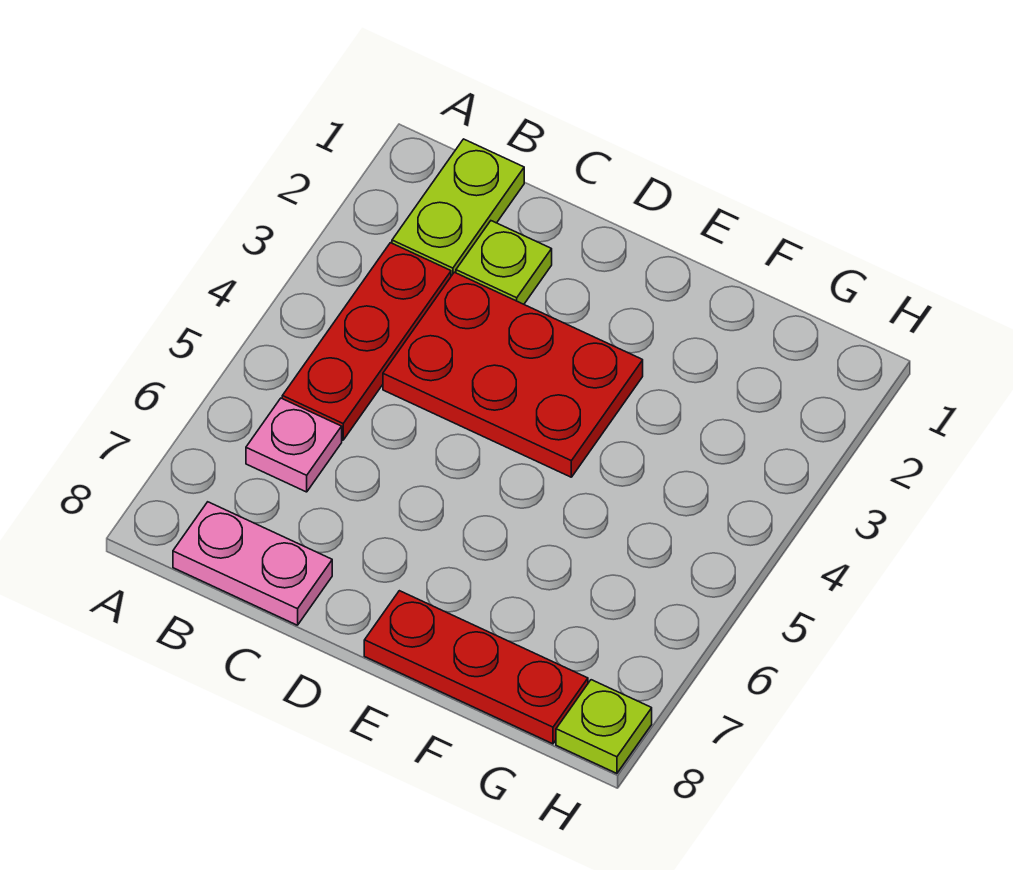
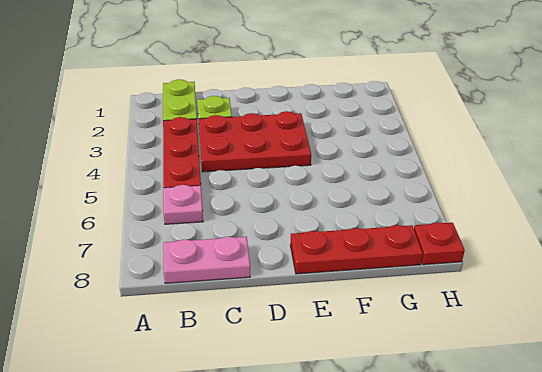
lime 1x1 plate [556,680,652,773] -> red 1x1 plate [414,222,465,265]

